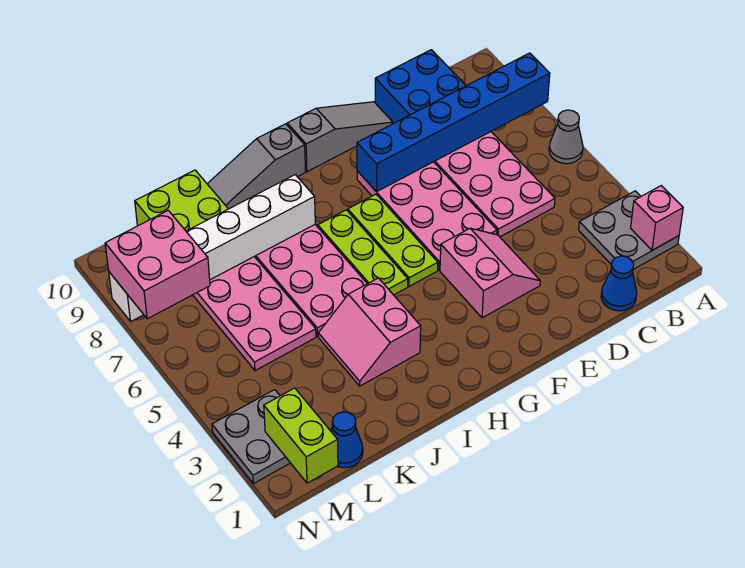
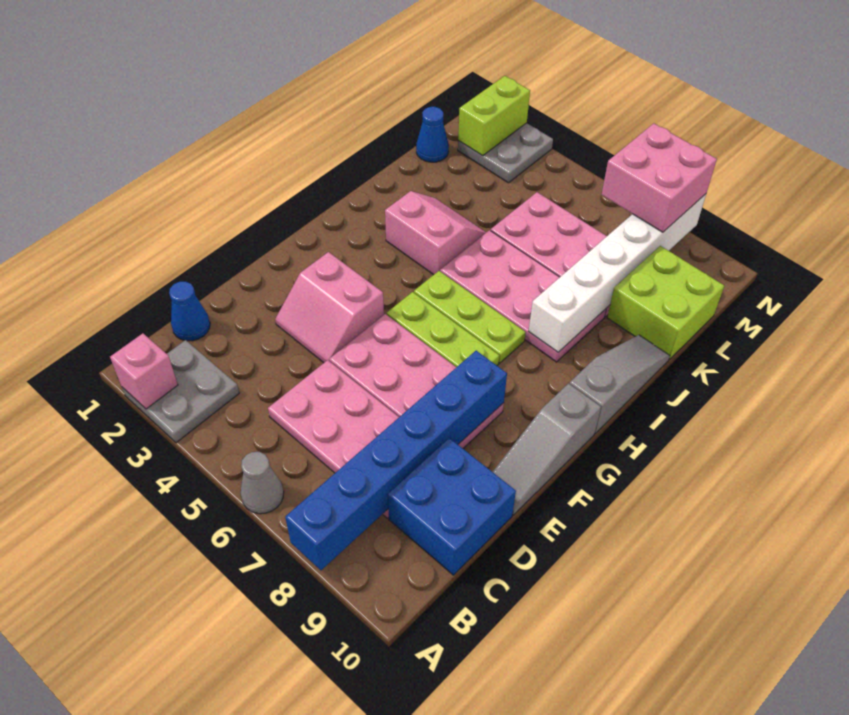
lime 1x2 brick [264,388,338,483] -> lime 1x2 brick turned to [458,76,530,156]

